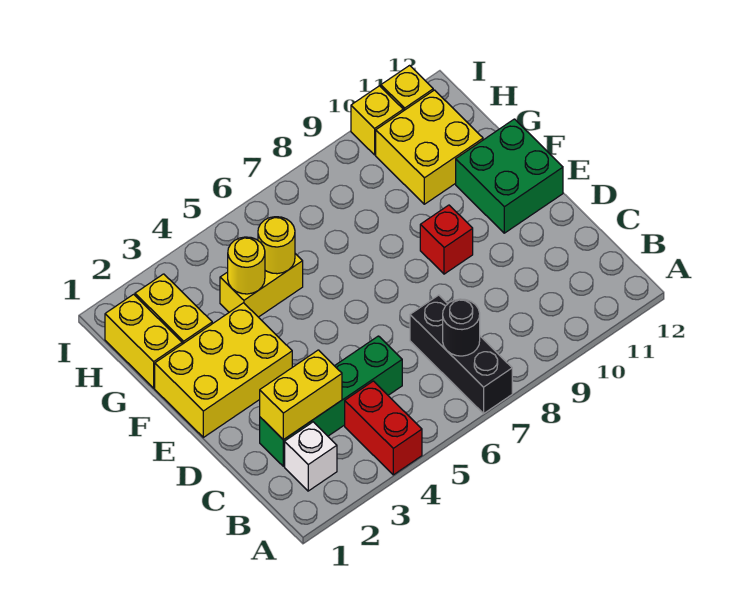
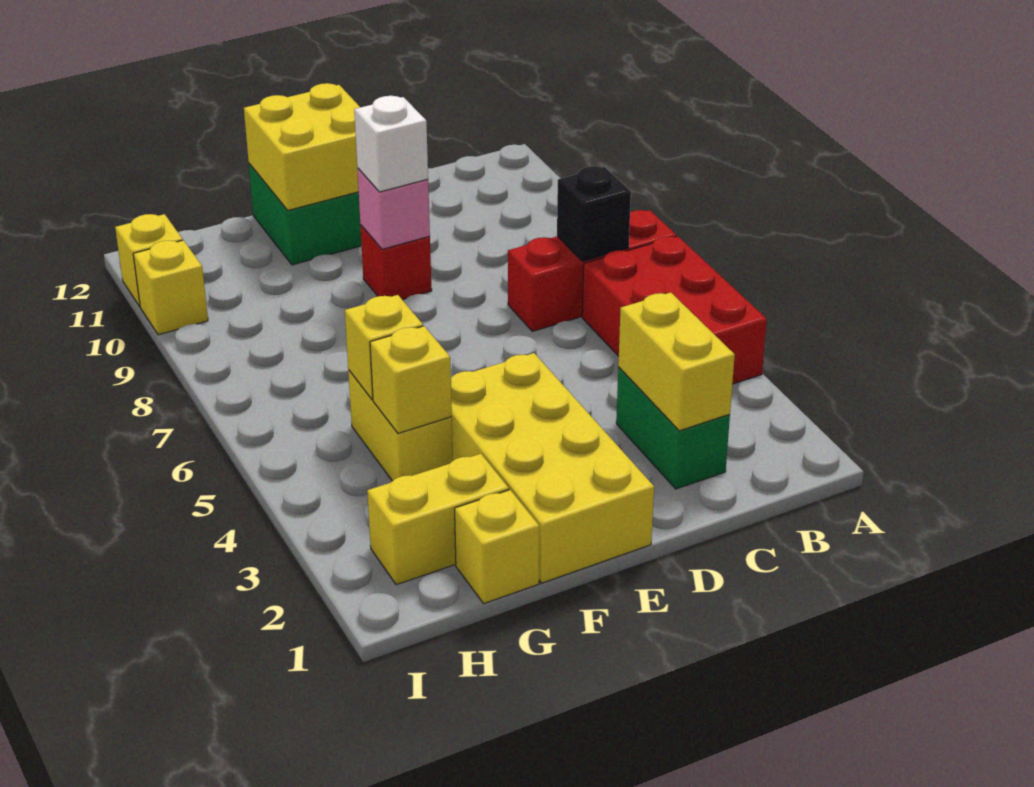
red 1x2 brick [345,381,422,475] -> red 2x3 brick [582,236,767,384]
black 1x3 brick [410,295,512,413] -> red 1x3 brick [508,210,676,331]
white 1x1 brick [285,422,337,491] -> white 1x1 brick moved to [354,96,428,192]
black 1x1 round brick [443,299,480,356] -> black 1x1 brick [557,166,631,261]
green 1x4 brick [260,336,402,466] -> green 1x2 brick [616,367,730,489]
yellow 2x3 brick [155,303,292,437] -> yellow 2x4 brick [451,353,654,583]
none -> pink 1x1 brick [357,168,430,249]
yellow 1x2 brick [105,294,182,388] -> yellow 1x1 brick [455,490,539,603]
yellow 1x1 round brick [228,237,265,294] -> yellow 1x1 brick [370,326,452,433]
yellow 1x1 round brick [258,217,295,274] -> yellow 1x1 brick [345,295,423,400]
yellow 2x2 brick [376,90,483,204] -> yellow 2x2 brick moved to [244,83,360,210]

